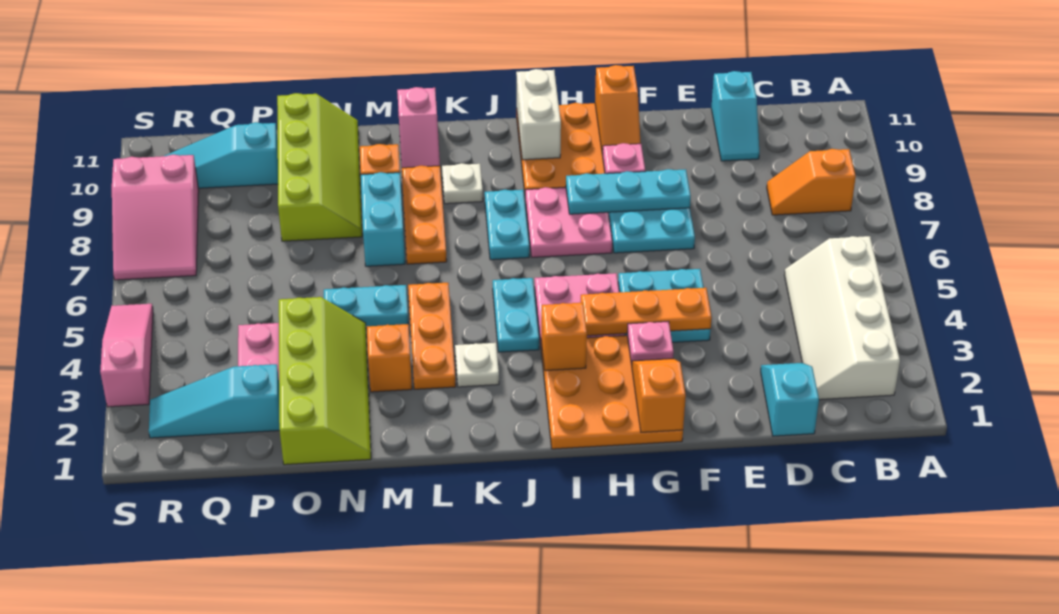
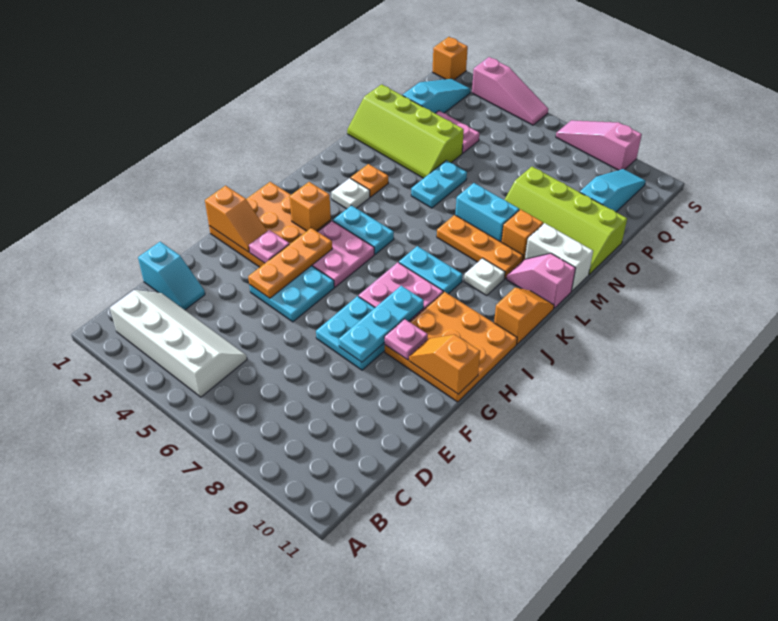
orange 1x2 slope [767,149,856,215] -> orange 1x2 slope moved to [494,288,554,344]
cyan 1x2 slope [711,71,759,161] -> none
white 1x2 brick [516,69,561,160] -> white 1x2 brick moved to [525,223,593,291]
orange 1x3 plate [408,283,456,389] -> orange 1x1 plate [351,164,388,197]
orange 1x1 brick [367,324,412,392] -> orange 1x1 brick moved to [433,37,468,80]
pink 2x3 slope [112,155,199,280] -> pink 1x3 slope [556,120,642,170]

